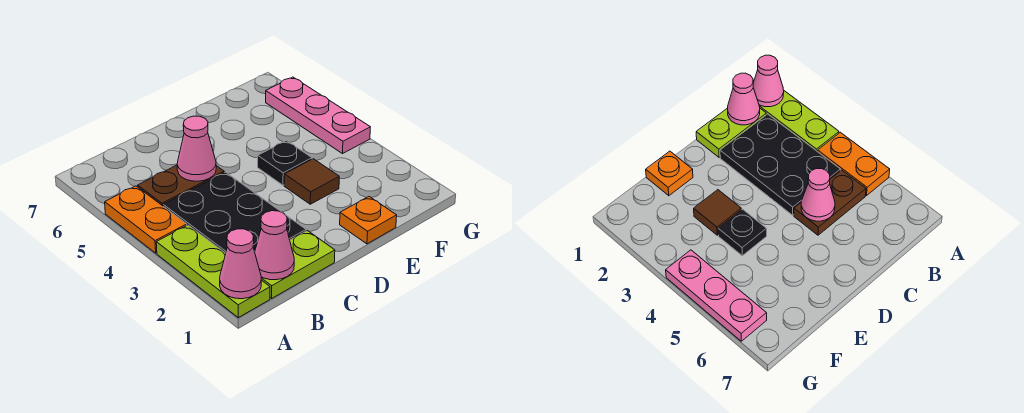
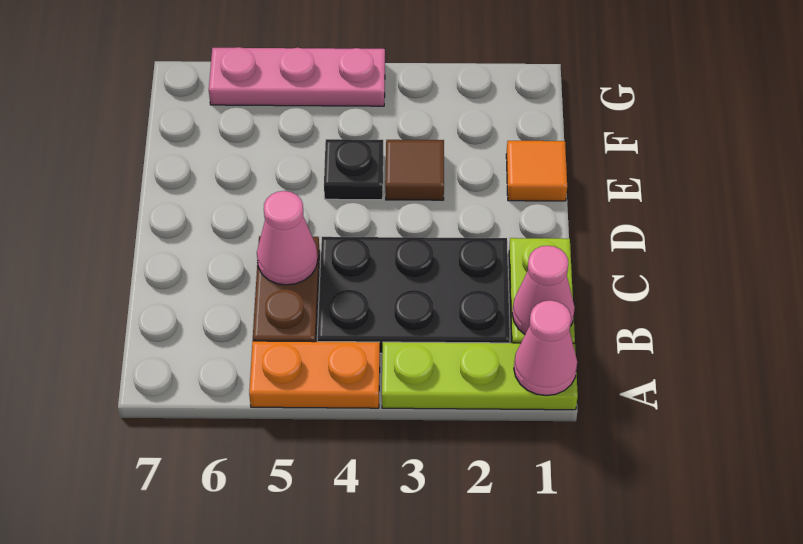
orange 1x1 plate [340,197,397,244] -> orange 1x1 tile [506,141,567,201]

